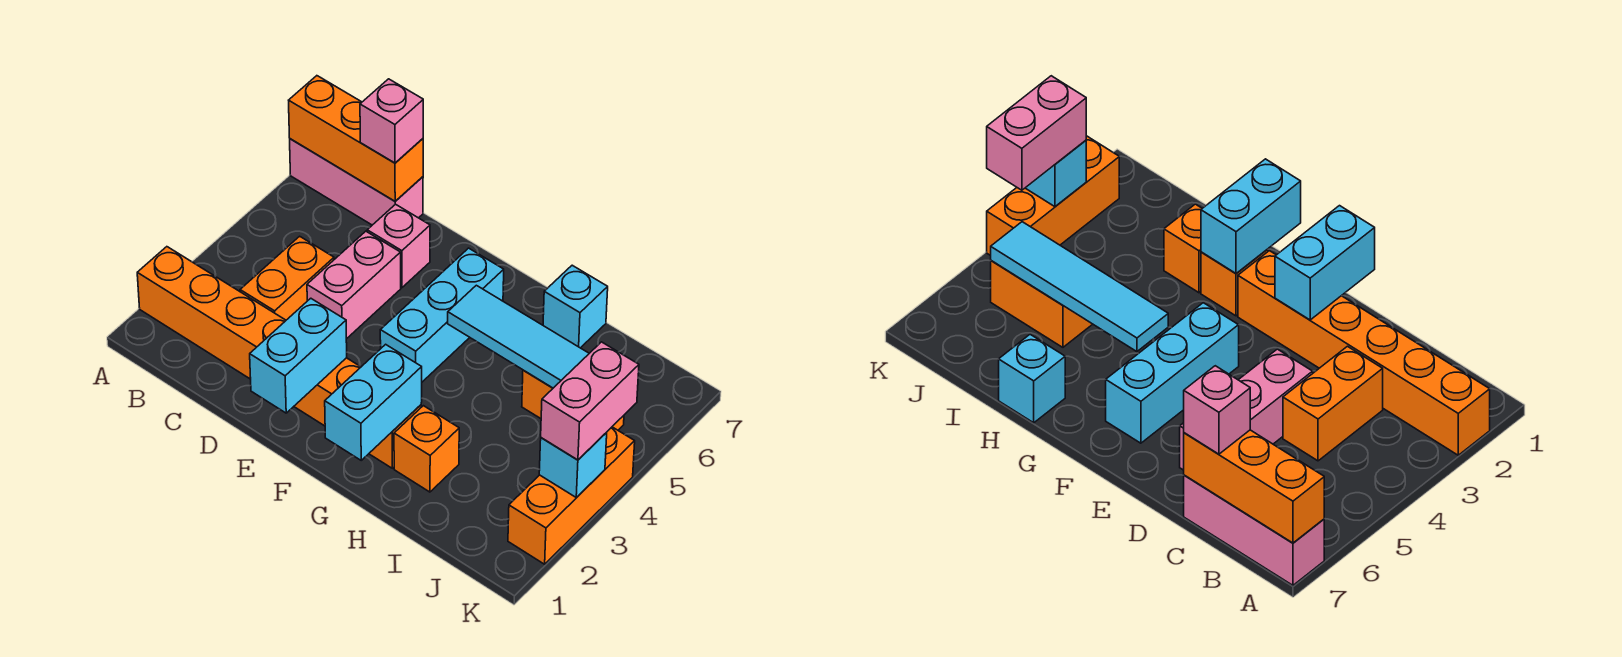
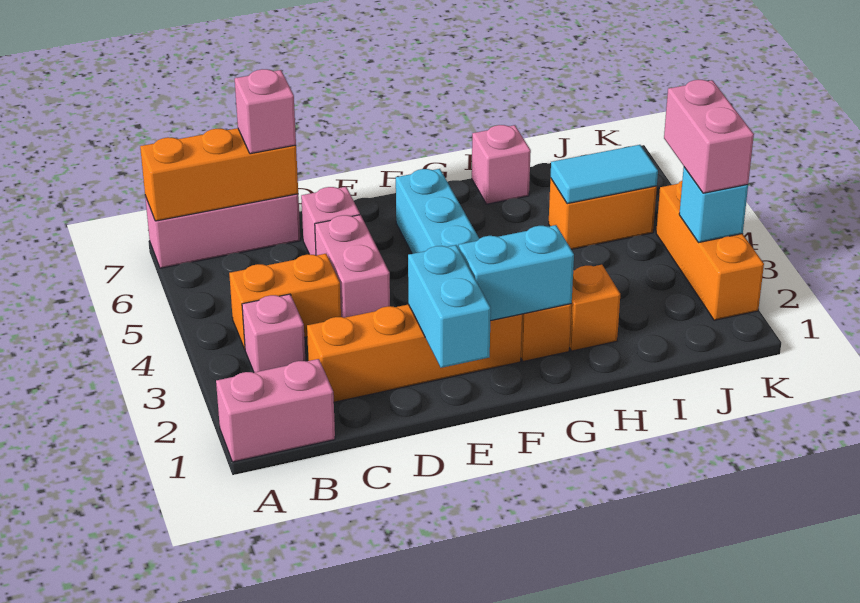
none -> pink 1x2 brick [216,359,335,462]
orange 1x6 brick [137,247,361,426] -> orange 1x4 brick [307,304,522,402]
none -> pink 1x1 brick [242,294,305,372]
orange 1x2 brick [240,236,334,320] -> orange 1x2 brick turned to [229,254,341,349]
cyan 1x2 brick [325,344,422,460] -> cyan 1x2 brick turned to [459,225,574,321]
cyan 1x4 tile [448,285,589,388] -> cyan 1x2 tile [550,145,658,204]
cyan 1x1 brick [543,265,608,348] -> pink 1x1 brick [472,125,531,204]

